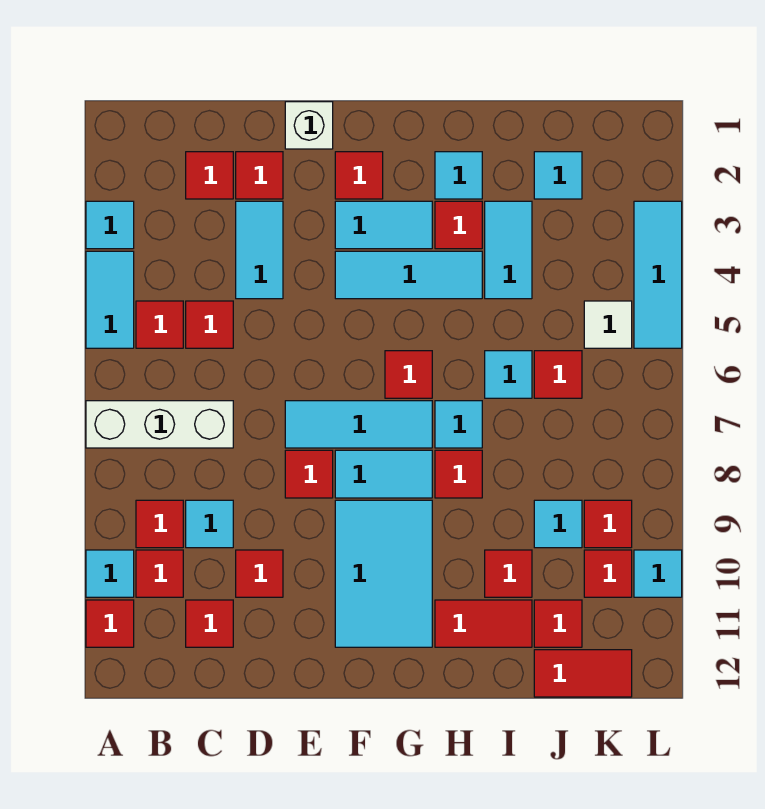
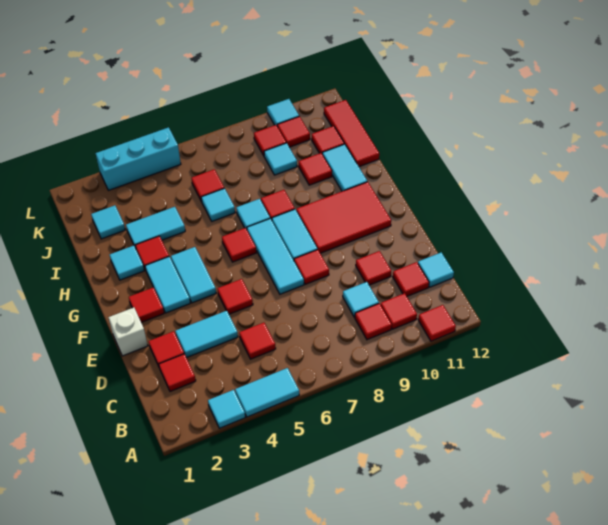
white 1x3 brick [86,401,233,448] -> none
cyan 1x1 tile [86,550,134,597] -> cyan 1x1 tile moved to [418,252,454,287]
red 1x1 tile [136,301,183,348] -> red 1x1 tile moved to [217,279,253,314]
cyan 1x3 tile [335,251,482,299] -> cyan 1x2 tile [171,247,216,303]
cyan 2x3 tile [335,500,432,647] -> red 2x3 tile [296,182,391,253]
red 1x2 tile [435,600,532,647] -> cyan 1x2 tile [322,144,367,191]
red 1x2 tile [534,650,632,697] -> red 1x3 tile [324,100,379,167]
white 1x1 tile [584,301,632,348] -> none
cyan 1x3 tile [634,201,682,348] -> cyan 1x3 brick [96,127,181,190]

